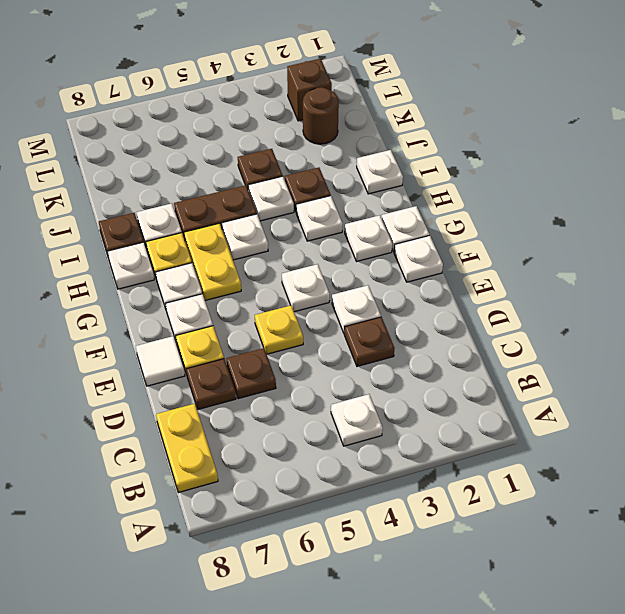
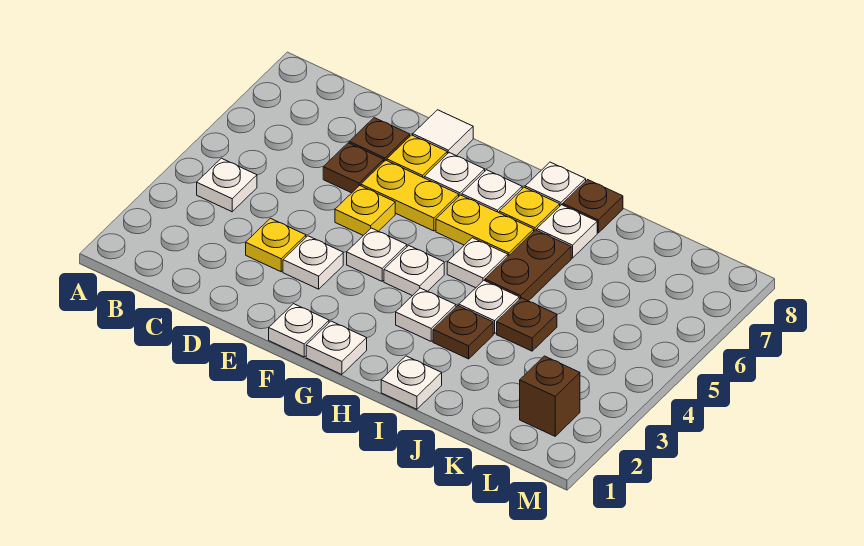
yellow 1x2 plate [156,404,218,493] -> yellow 1x2 plate moved to [361,160,459,231]
brown 1x1 plate [345,317,395,366] -> yellow 1x1 plate [246,218,306,272]
white 1x1 plate [345,215,392,261] -> white 1x1 plate moved to [384,246,444,296]
brown 1x1 round brick [303,87,339,144] -> none

